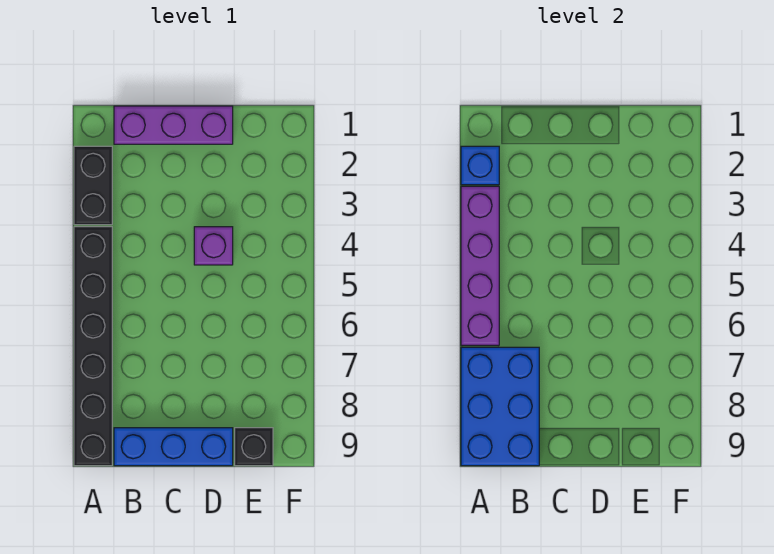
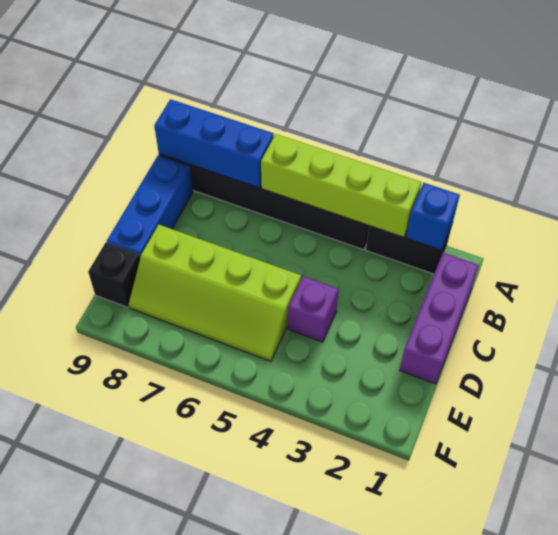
purple 1x4 brick [461,186,499,345] -> lime 1x4 brick [261,134,421,237]
blue 2x3 brick [461,347,539,466] -> blue 1x3 brick [154,99,274,188]
none -> lime 2x4 slope [129,225,301,361]

